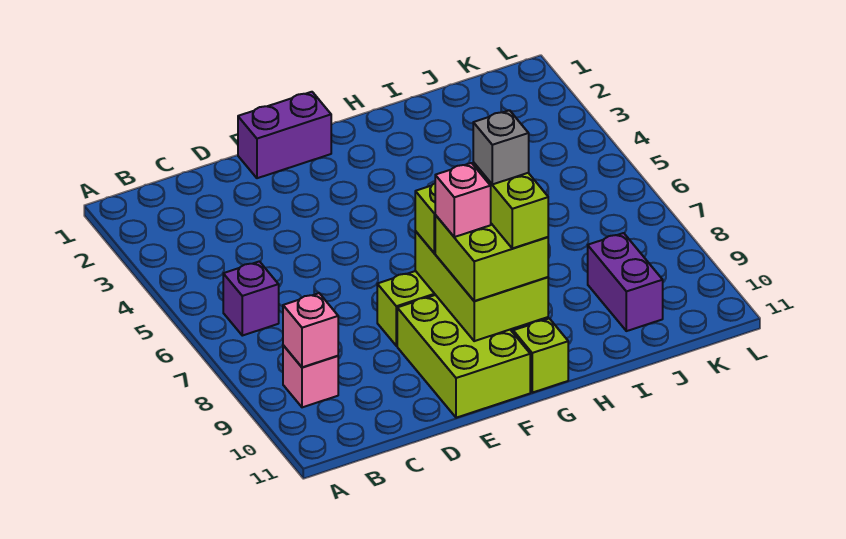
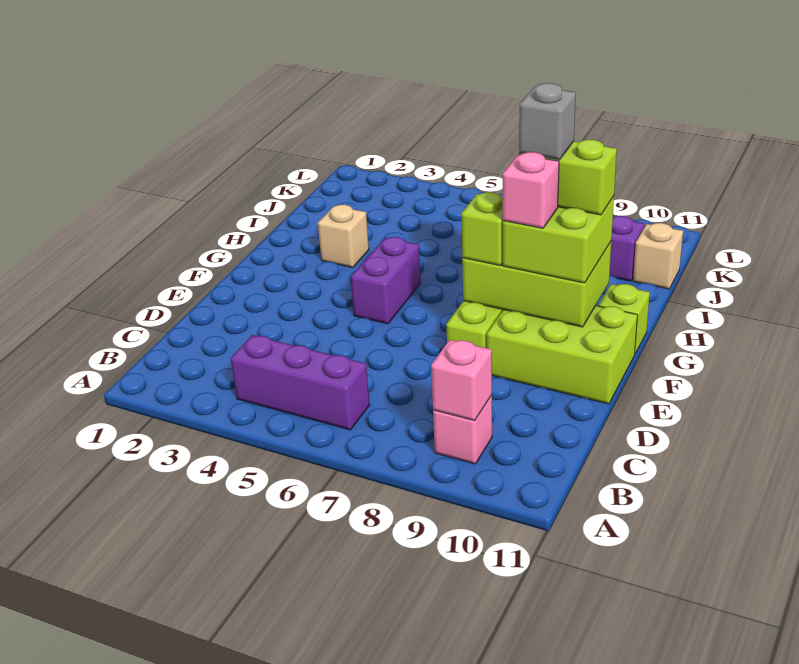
purple 1x1 brick [223,261,279,336] -> purple 1x3 brick [231,335,370,430]
purple 1x2 brick [238,92,331,178] -> purple 1x2 brick moved to [351,237,421,324]
none -> tan 1x1 brick [318,205,369,268]
none -> tan 1x1 brick [633,223,683,289]

